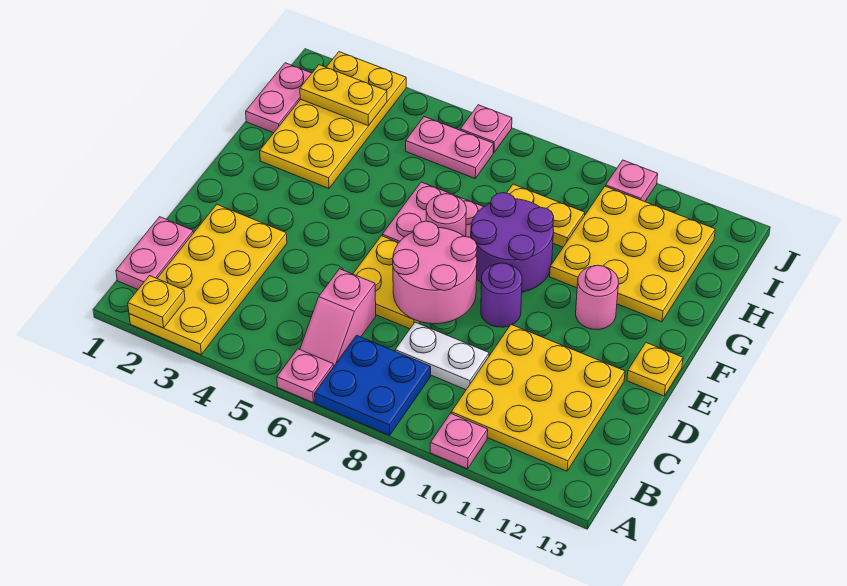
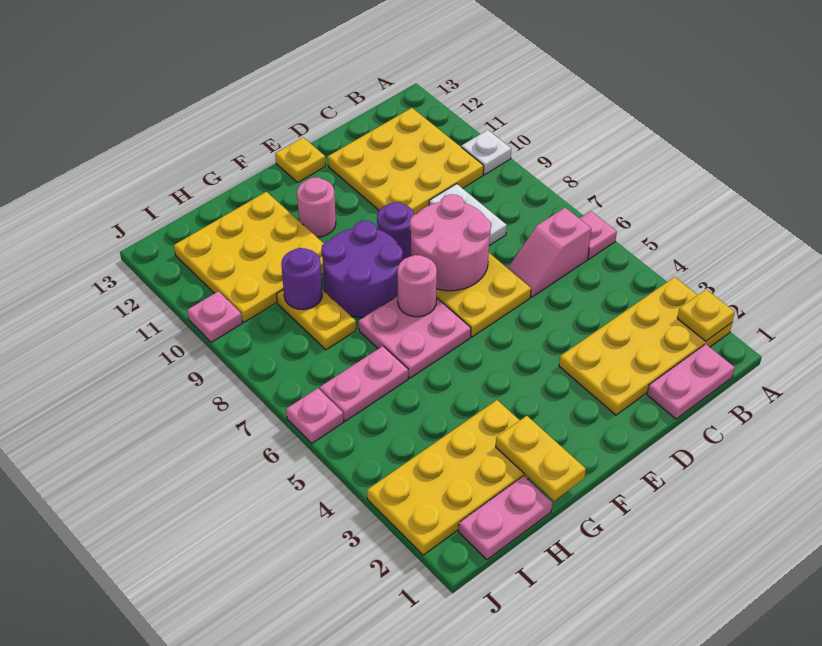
blue 2x2 plate [315,335,431,435] -> none
pink 1x1 plate [430,413,488,469] -> white 1x1 plate [461,130,511,175]
pink 1x2 slope [300,269,376,366] -> pink 1x2 slope turned to [508,208,591,297]
none -> purple 1x1 round brick [281,248,323,310]
yellow 1x2 plate [300,65,387,126] -> yellow 1x2 plate moved to [496,416,586,501]
pink 1x2 plate [406,117,494,178] -> pink 1x2 plate turned to [320,346,408,421]

